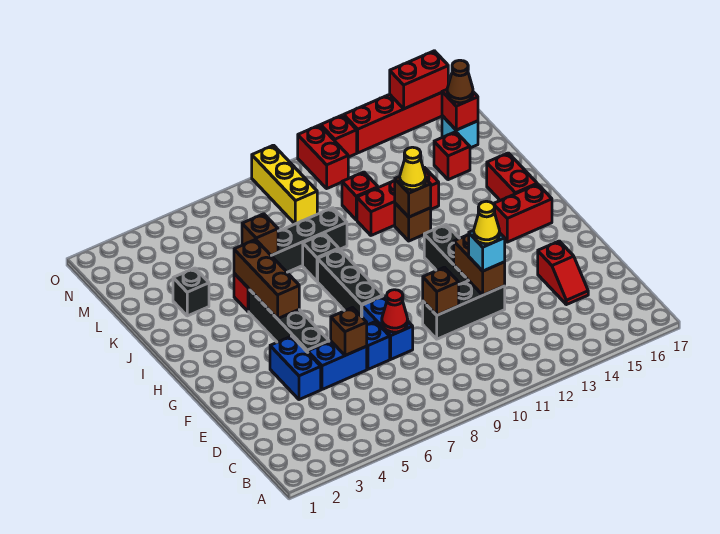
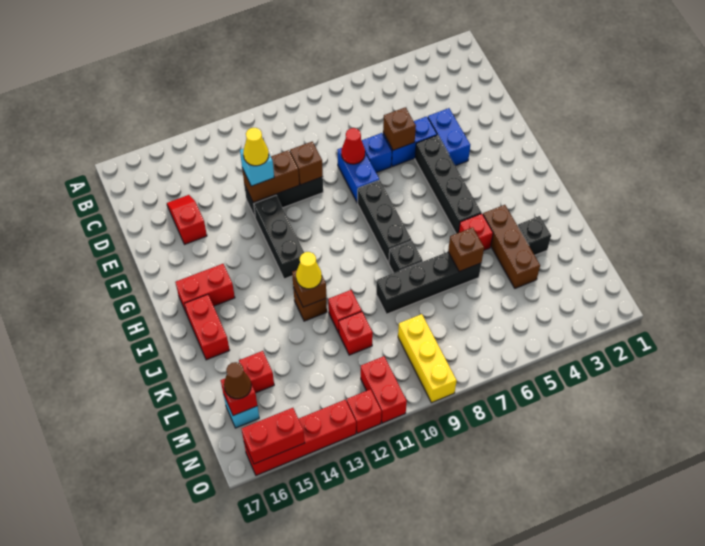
brown 1x2 brick [454,234,505,295] -> brown 1x2 brick turned to [242,150,299,202]
brown 1x3 brick [234,239,299,319] -> brown 1x3 brick moved to [483,205,540,288]
red 1x3 brick [357,168,439,235] -> red 1x1 brick [328,290,362,333]

